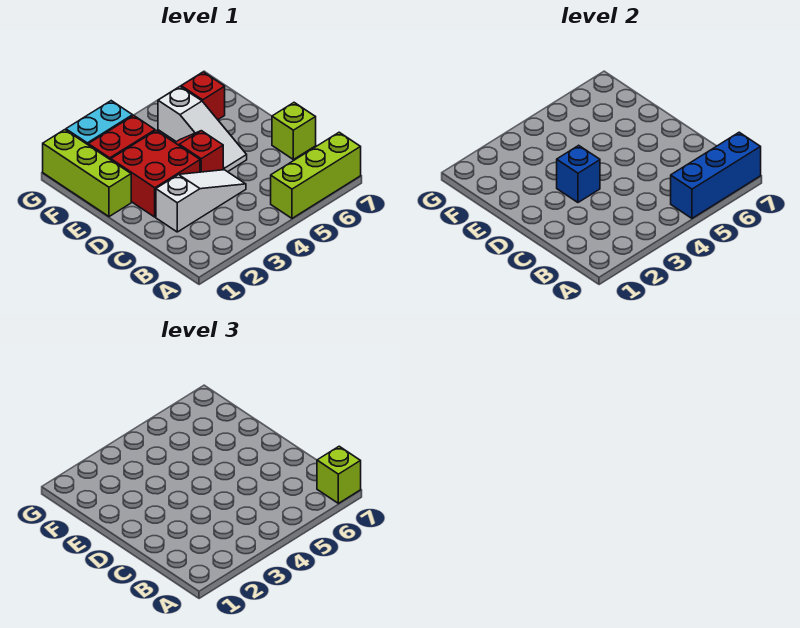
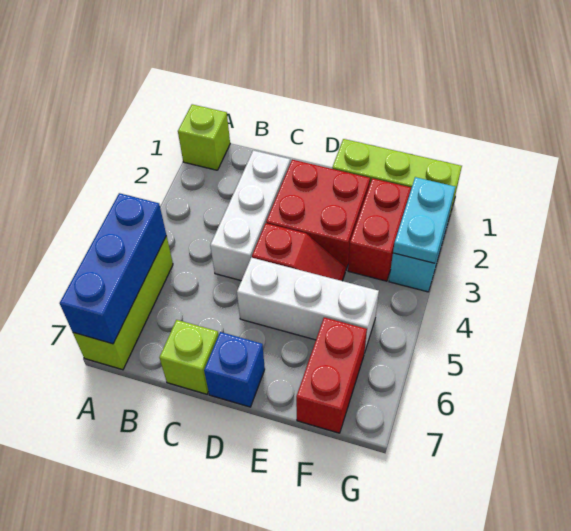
lime 1x1 brick [317,446,361,503] -> lime 1x1 brick moved to [178,104,230,170]
white 1x3 slope [156,170,246,232] -> white 1x3 brick [210,150,290,280]
blue 1x1 brick [557,145,600,202] -> blue 1x1 brick moved to [204,332,265,407]
white 1x3 slope [158,87,247,172] -> white 1x3 brick [237,258,379,353]
red 1x1 brick [181,72,225,120] -> red 1x2 brick [296,317,367,433]
none -> cyan 1x2 plate [393,177,455,264]

